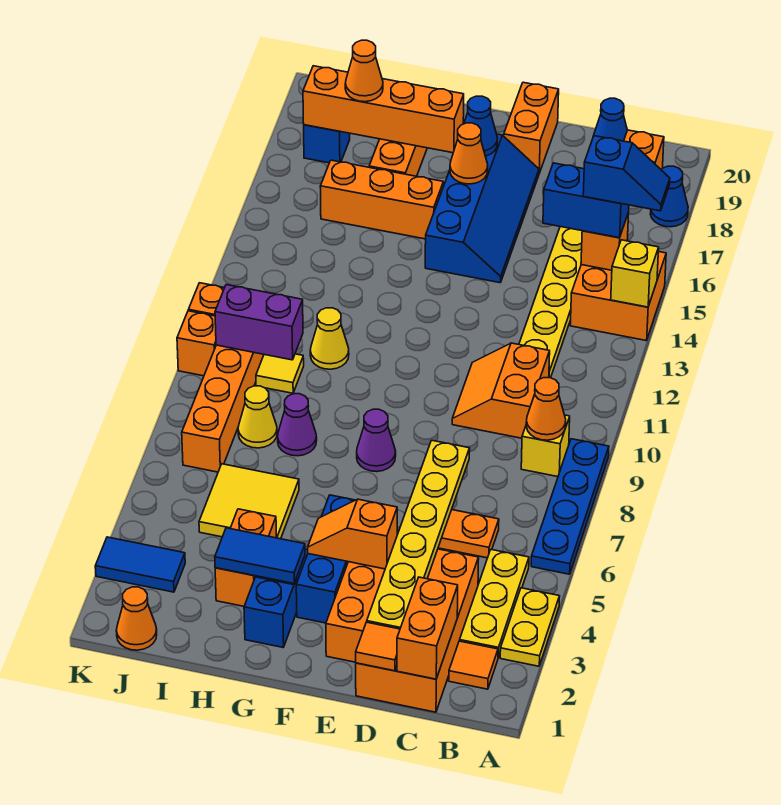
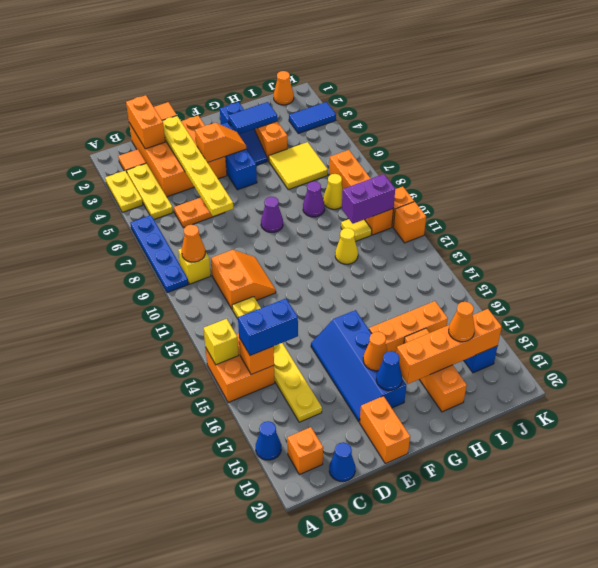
blue 1x2 slope [583,136,670,211] -> none

